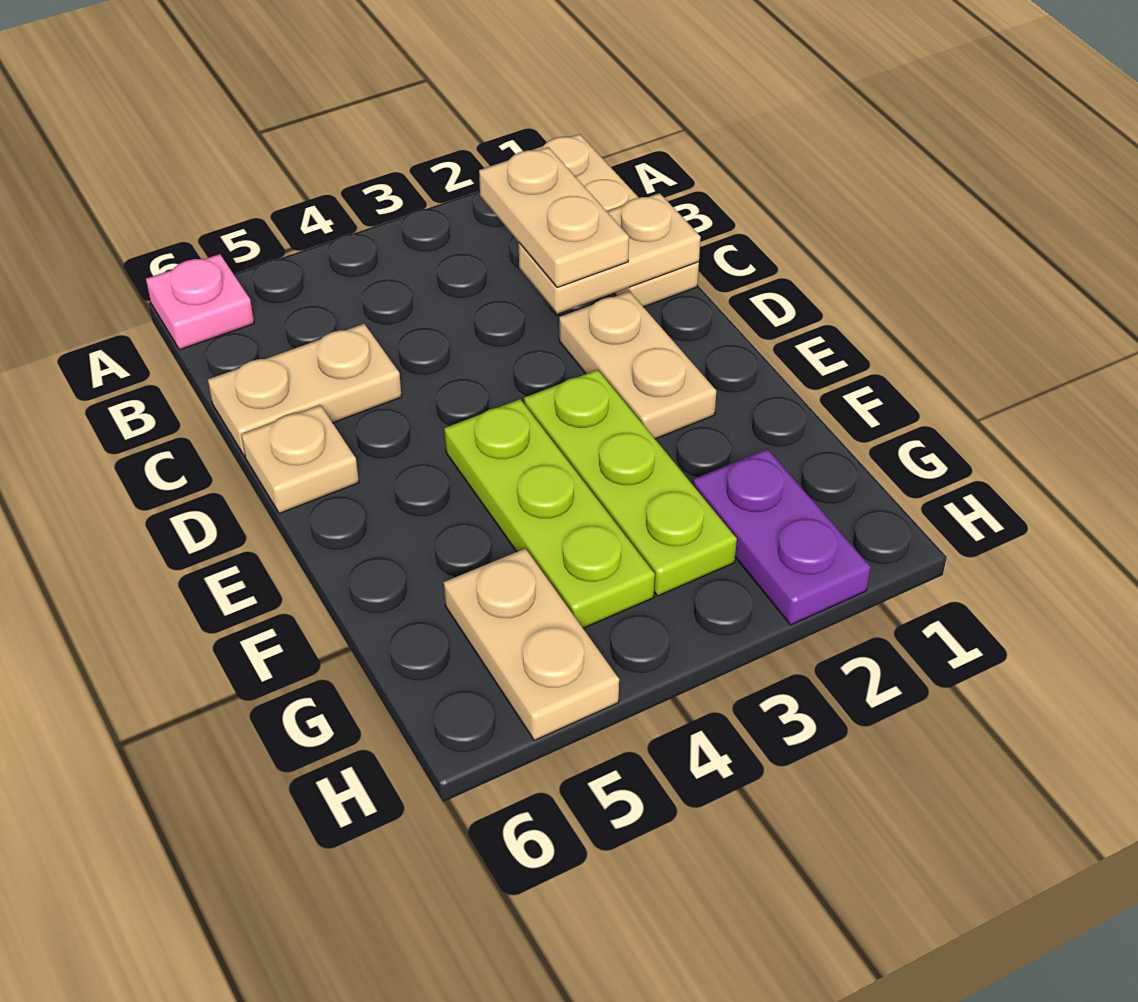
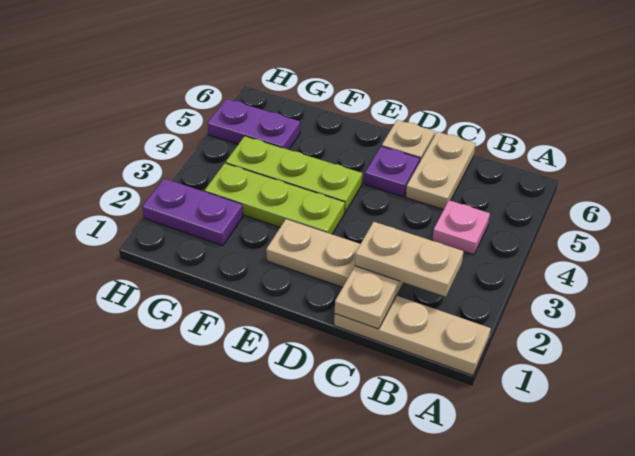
pink 1x1 plate [146,254,254,350] -> pink 1x1 plate moved to [432,200,490,255]
none -> purple 1x1 plate [365,146,420,197]
tan 1x2 plate [444,549,619,740] -> purple 1x2 plate [207,99,300,150]

